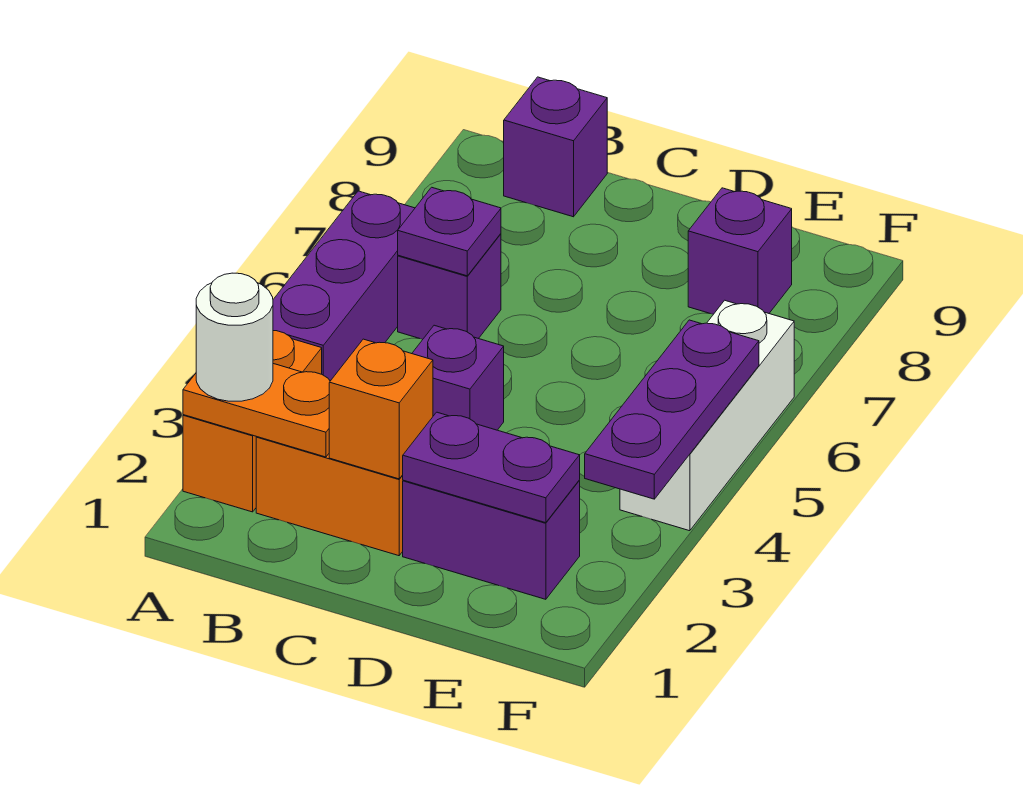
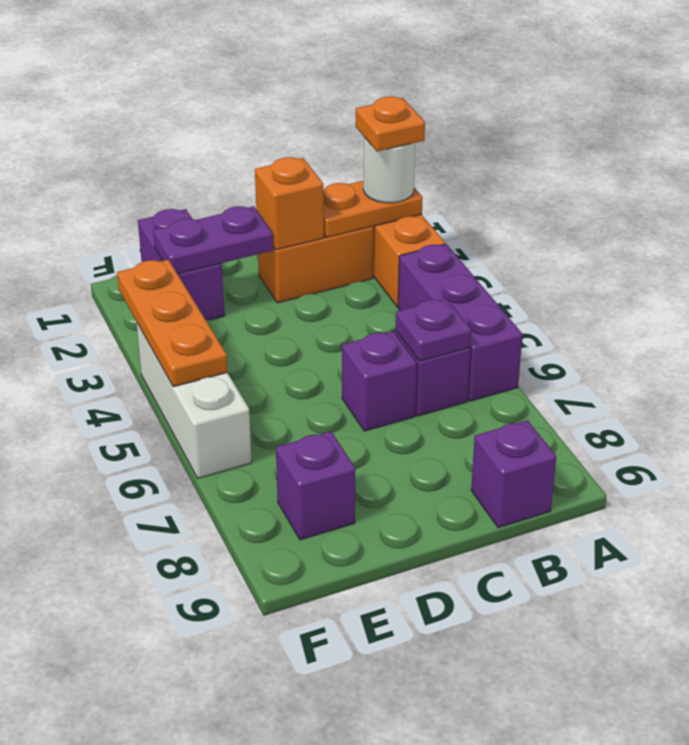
none -> orange 1x1 plate [356,97,425,151]
purple 1x1 brick [412,325,504,430] -> purple 1x1 brick moved to [342,331,417,431]
purple 1x2 brick [403,480,580,599] -> purple 1x2 brick turned to [138,209,225,320]
purple 1x3 plate [585,320,759,499] -> orange 1x3 plate [117,260,228,387]

